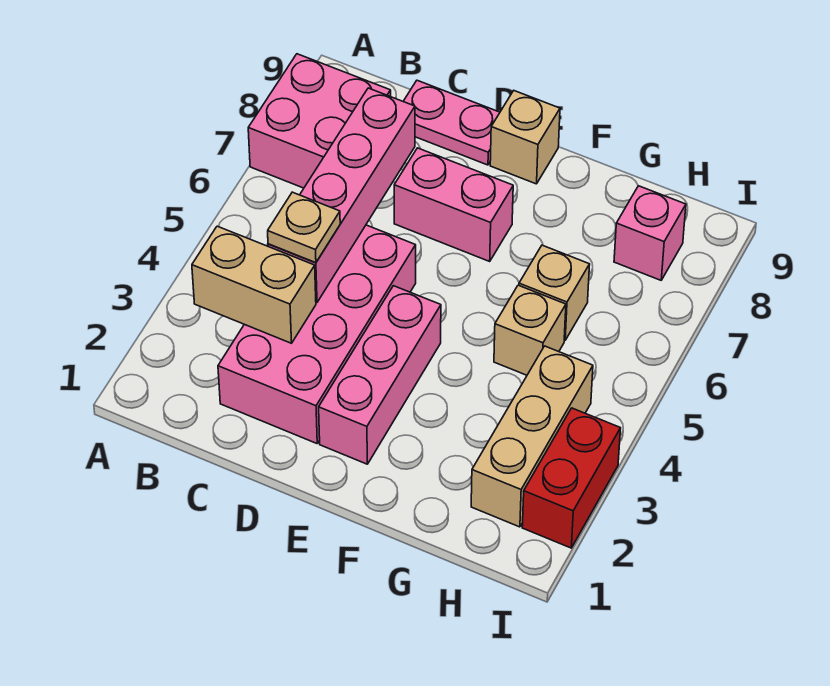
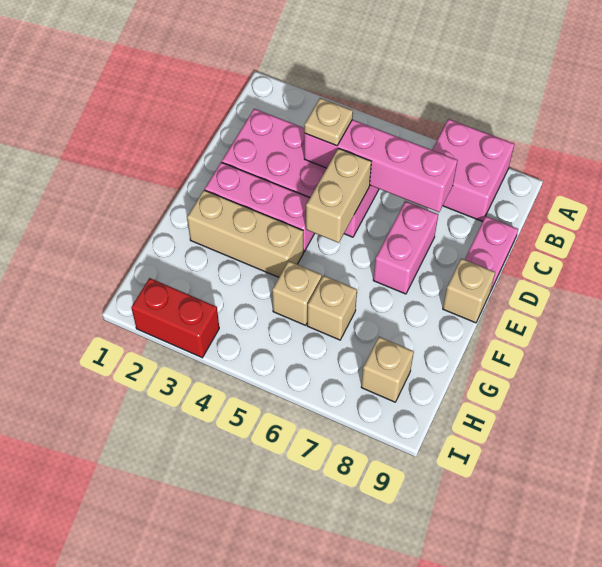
tan 1x2 brick [192,226,316,343] -> tan 1x2 brick moved to [306,148,371,243]
tan 1x3 brick [471,346,593,527] -> tan 1x3 brick moved to [187,190,303,277]
pink 1x1 brick [614,186,686,280] -> tan 1x1 brick [361,337,414,402]

